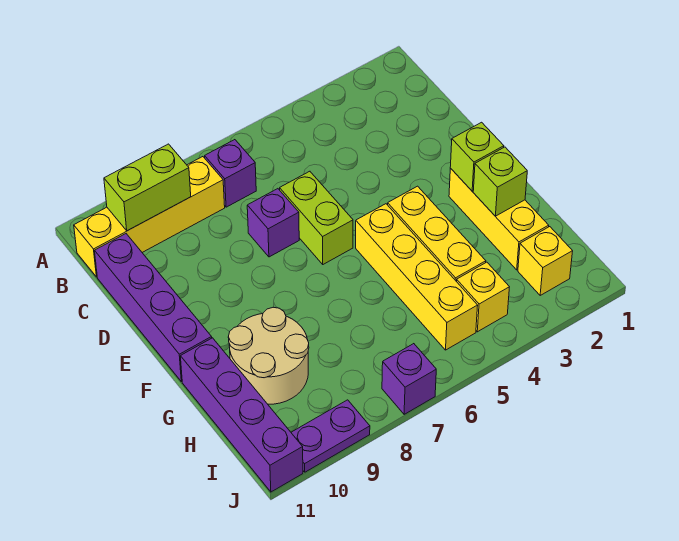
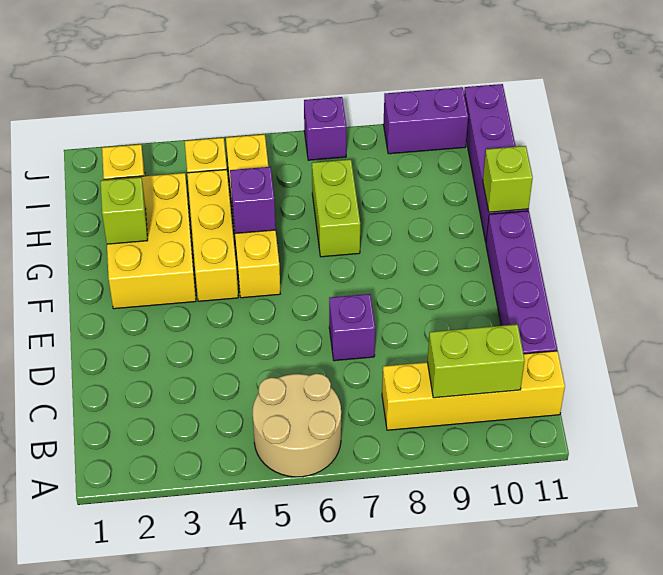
purple 1x1 brick [205,140,256,207] -> purple 1x1 brick moved to [230,167,276,233]
lime 1x2 brick [280,171,353,264] -> lime 1x2 brick moved to [312,159,360,257]
yellow 1x3 brick [449,168,549,270] -> yellow 2x3 brick [105,173,196,309]
lime 1x1 brick [450,122,504,191] -> lime 1x1 brick moved to [483,146,533,212]
tan 2x2 round brick [228,307,309,404] -> tan 2x2 round brick moved to [253,374,341,477]
purple 1x2 plate [291,400,370,472] -> purple 1x2 brick [383,87,468,154]

